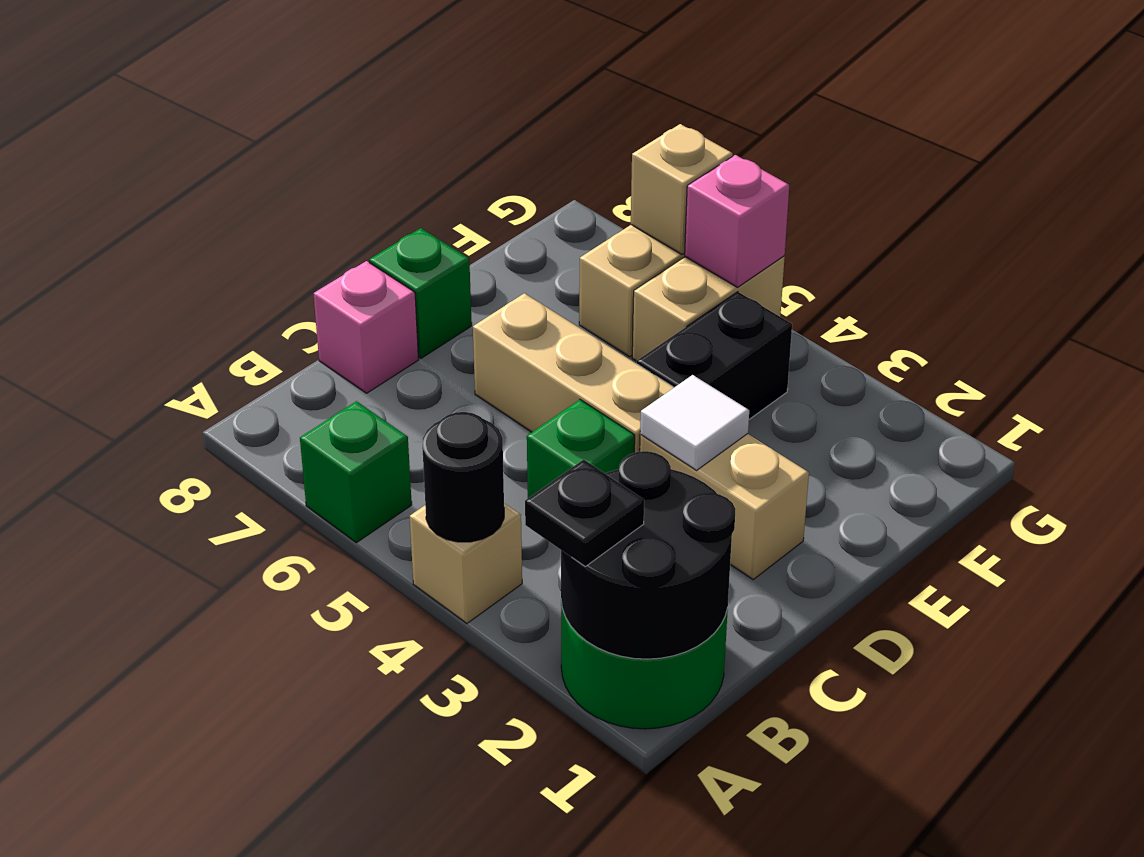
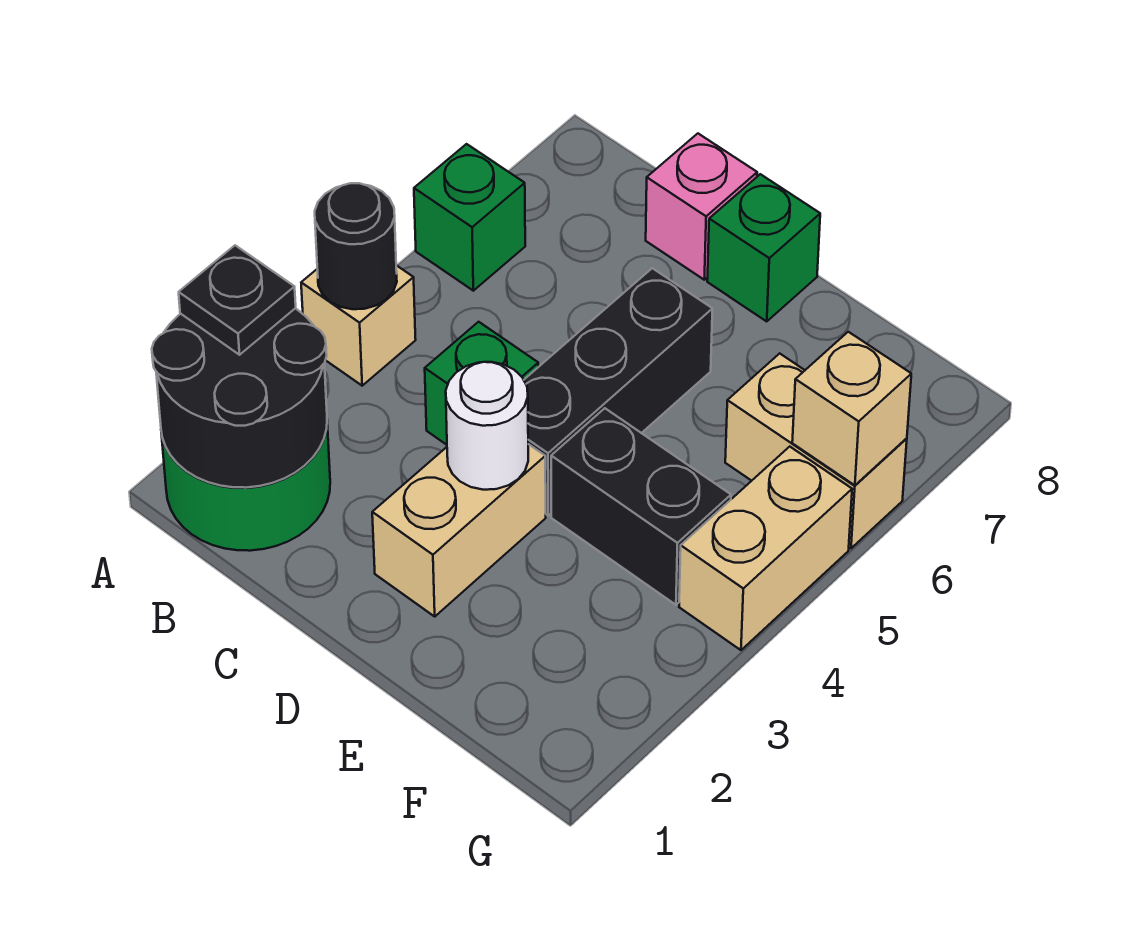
white 1x1 tile [640,375,749,470] -> white 1x1 round brick [446,362,528,490]
tan 1x3 brick [473,293,674,453] -> black 1x3 brick [524,268,713,515]
tan 1x2 brick [632,256,785,361] -> tan 1x2 brick turned to [679,447,852,650]
pink 1x1 brick [685,155,789,287] -> none

